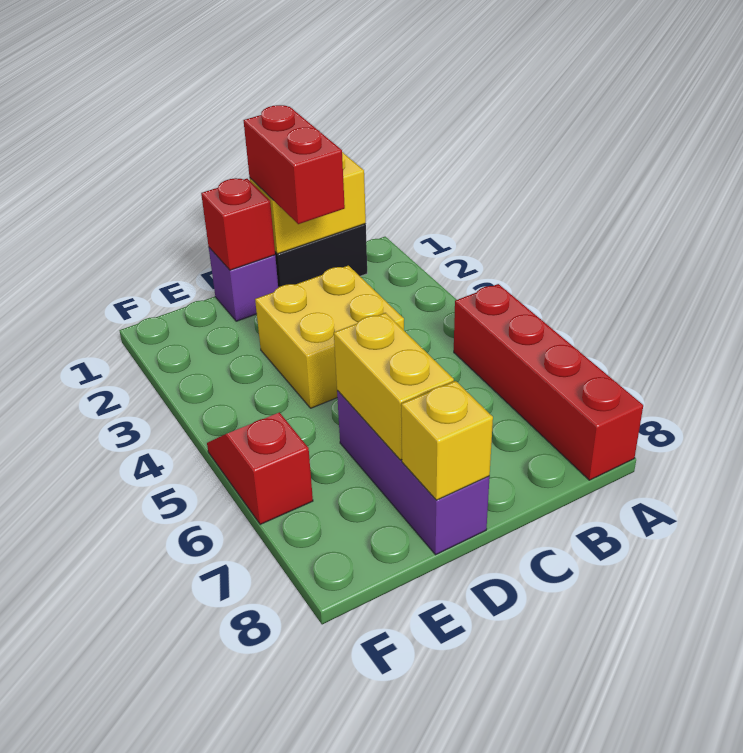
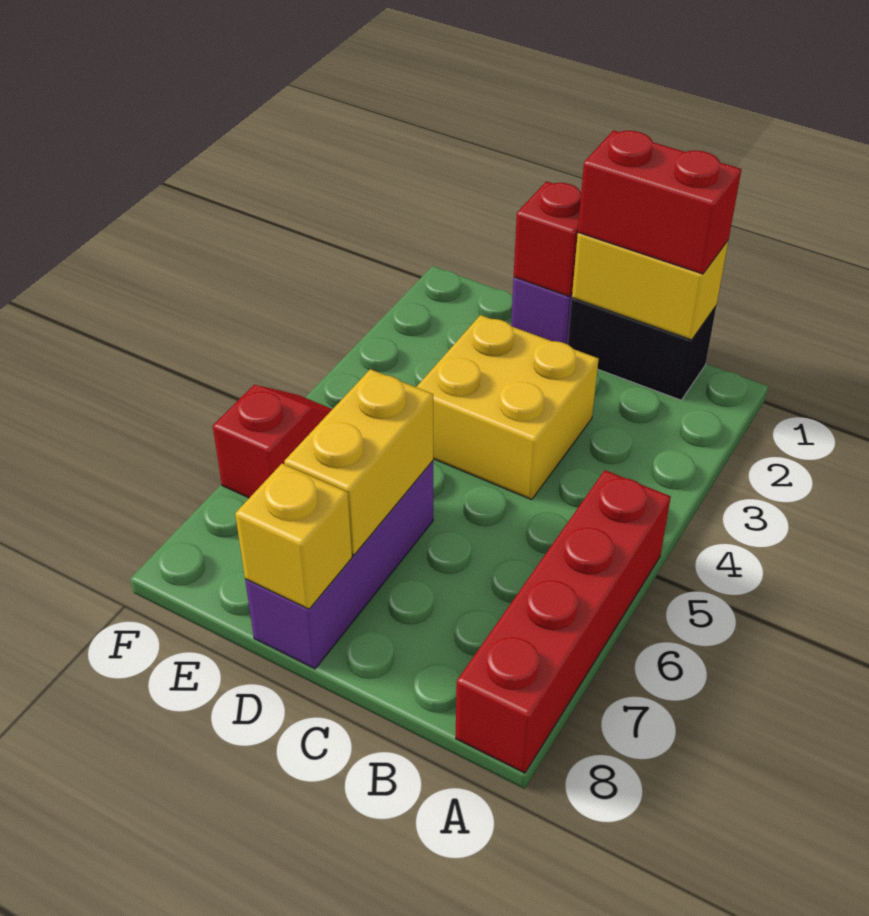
red 1x2 brick [243,105,345,224] -> red 1x2 brick turned to [578,130,741,274]

